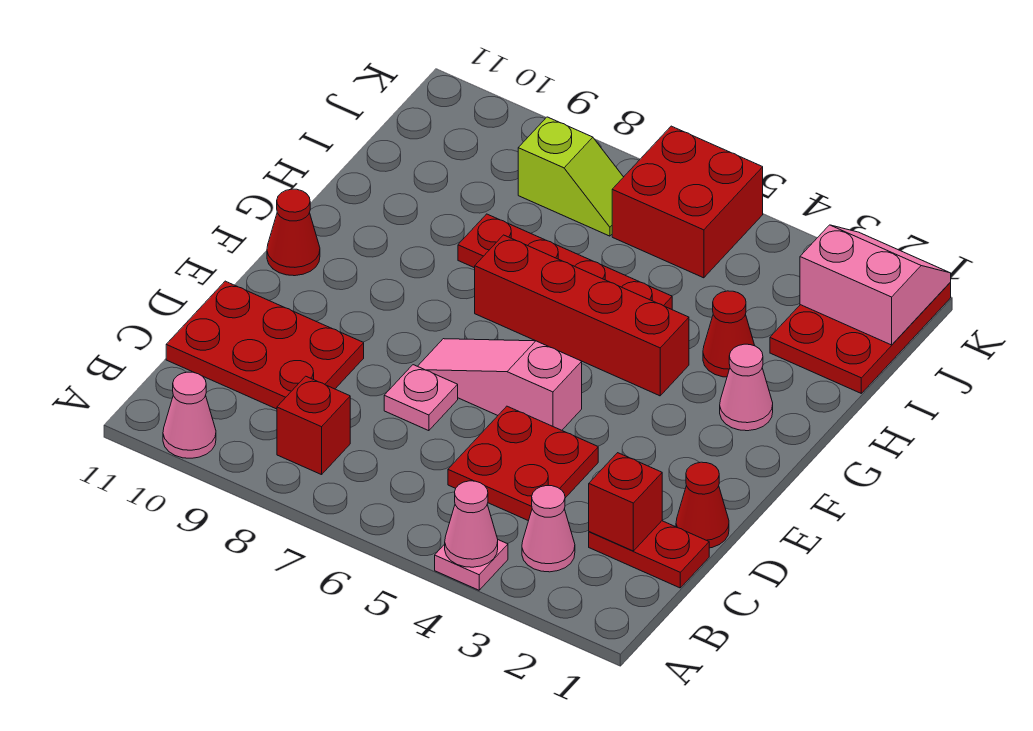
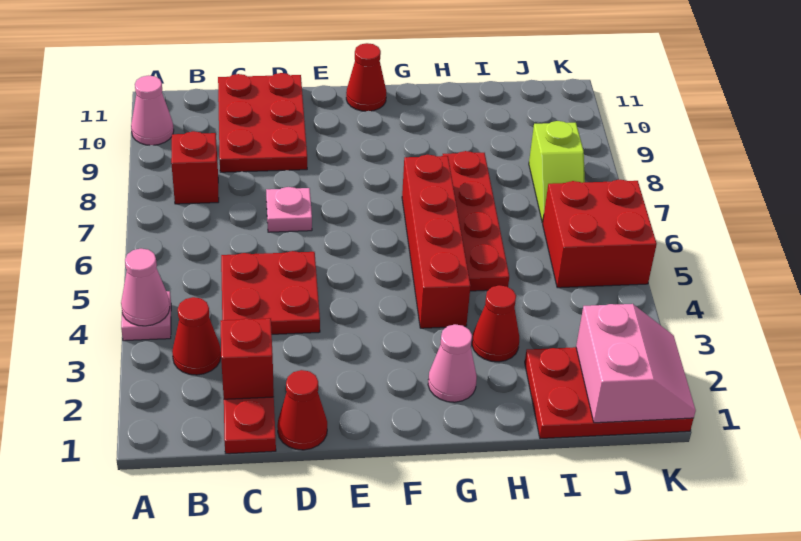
pink 1x1 cone [522,486,575,572] -> red 1x1 cone [172,297,221,375]
pink 1x3 slope [418,339,582,430] -> none

